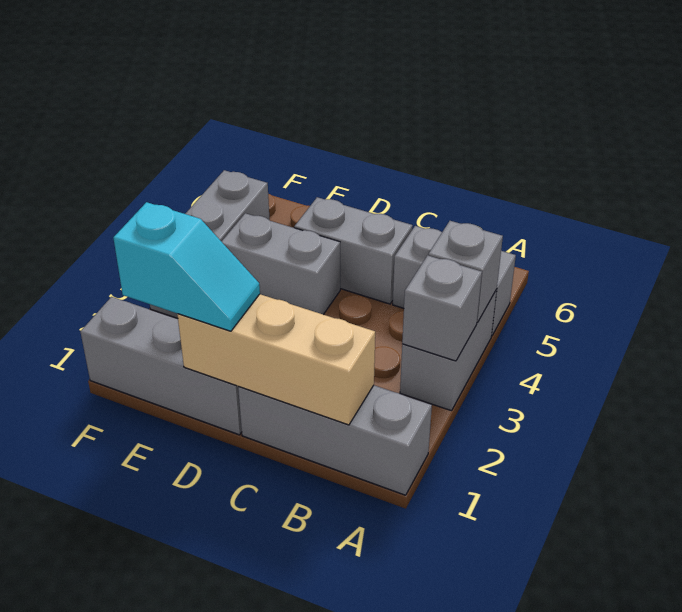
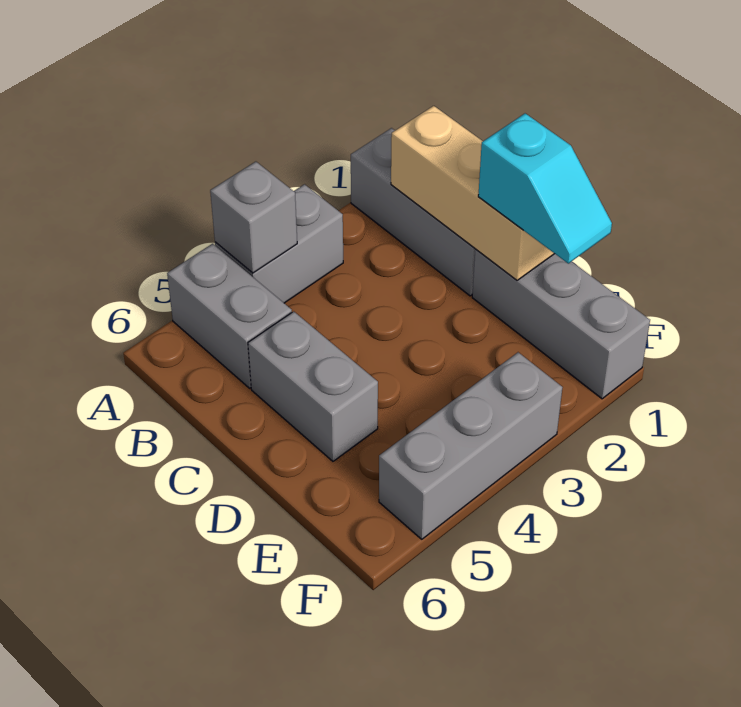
grey 1x1 brick [402,255,482,361] -> none
cyan 1x2 slope [114,202,260,331] -> cyan 1x2 slope turned to [478,113,612,263]
grey 1x2 brick [221,213,340,315] -> none

